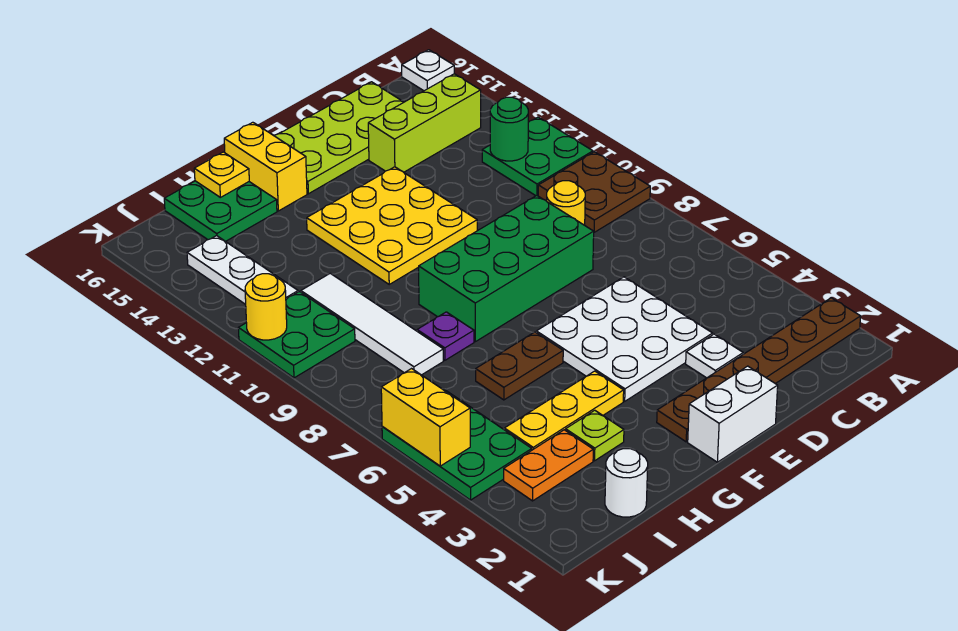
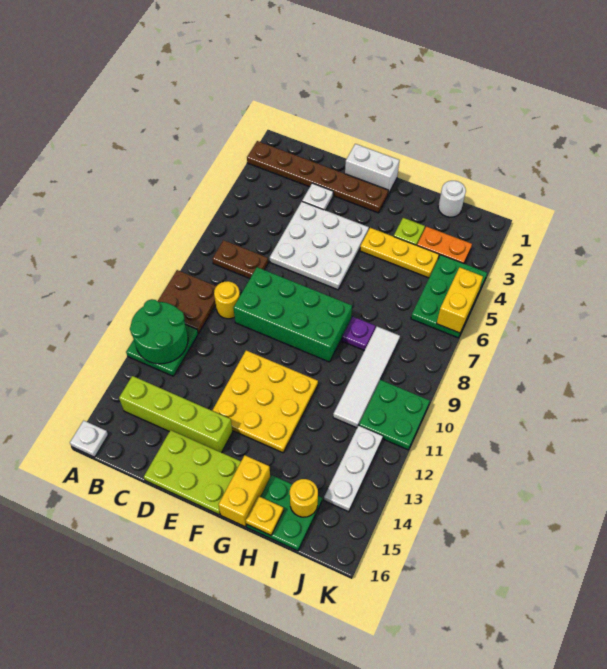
green 1x1 round brick [490,97,528,161] -> green 2x2 round brick [130,299,188,364]
lime 1x3 brick [368,74,481,172] -> lime 1x4 brick [119,376,233,452]
lime 2x4 plate [274,82,404,194] -> lime 2x3 plate [144,430,241,515]
brown 1x2 plate [476,332,563,400] -> brown 1x2 plate moved to [212,240,268,279]
yellow 1x1 round brick [245,274,287,340] -> yellow 1x1 round brick moved to [290,479,318,517]

